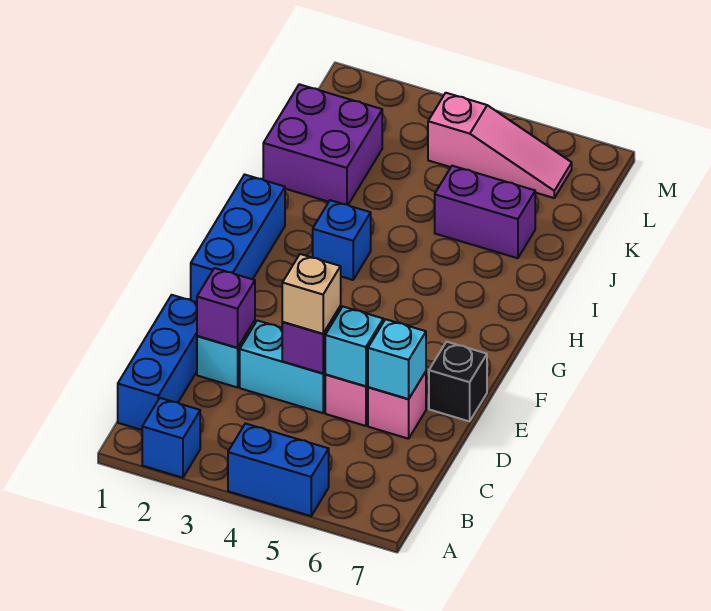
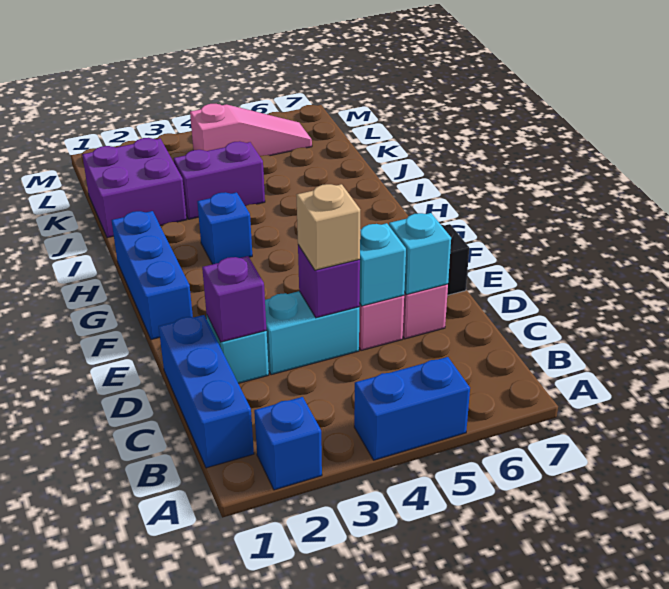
purple 1x2 brick [435,166,535,258] -> purple 1x2 brick moved to [173,141,265,219]

